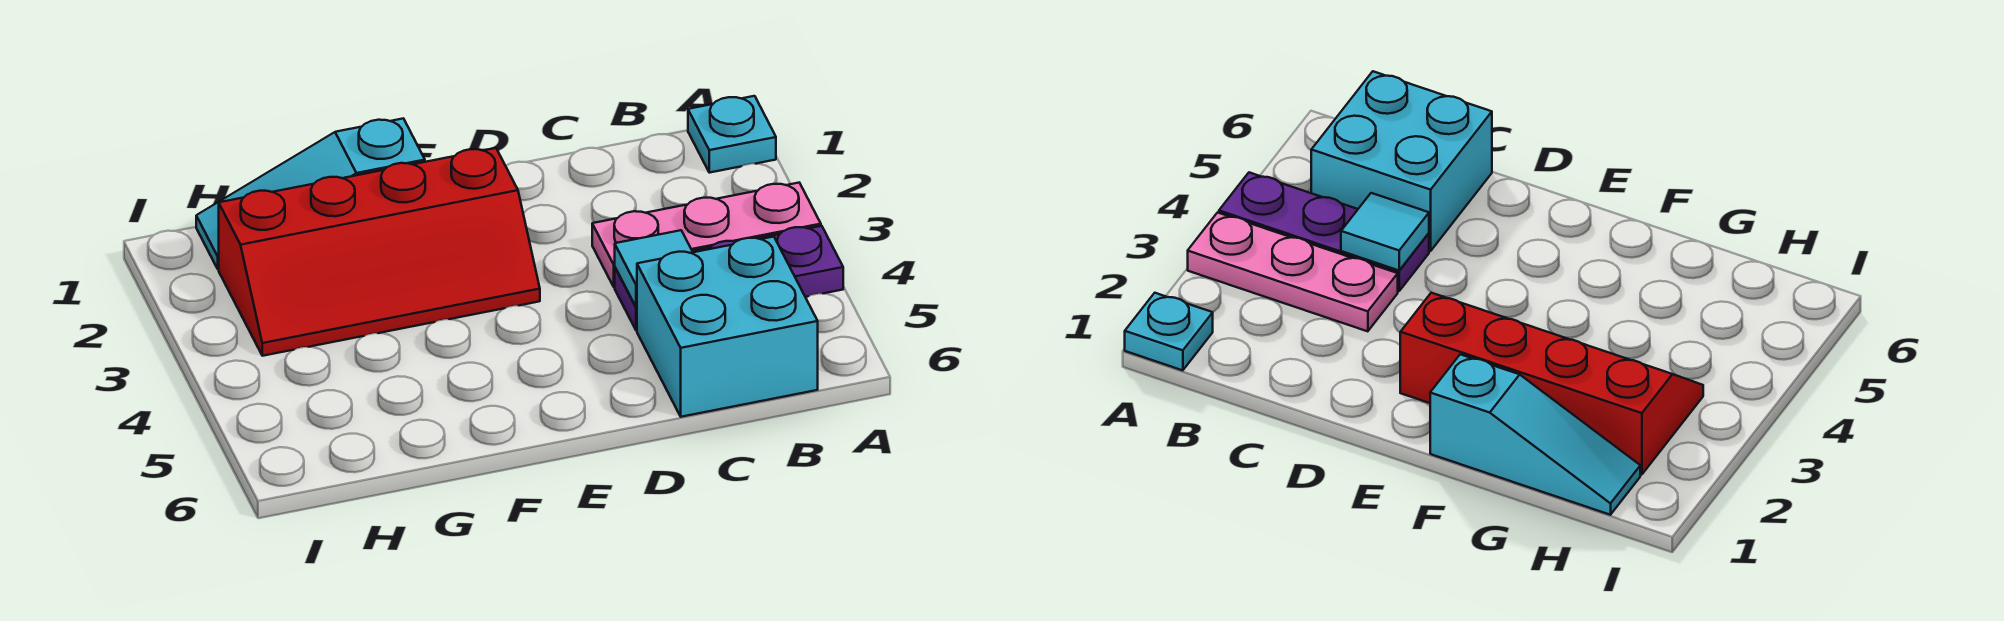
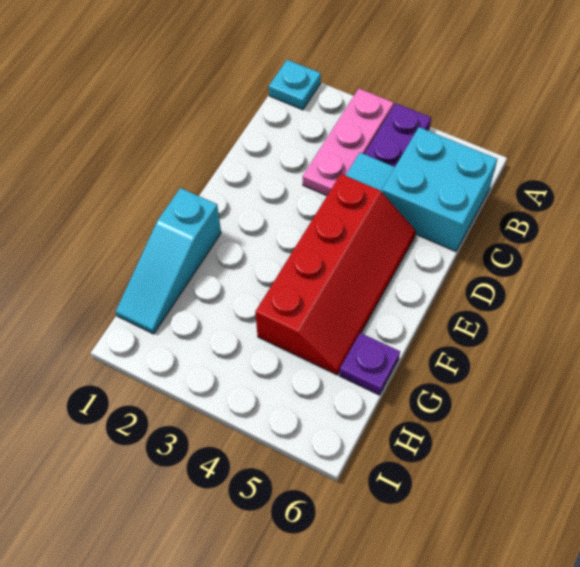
red 2x4 slope [219,148,540,356] -> red 2x4 slope moved to [255,174,416,375]
none -> purple 1x1 plate [339,333,400,395]

